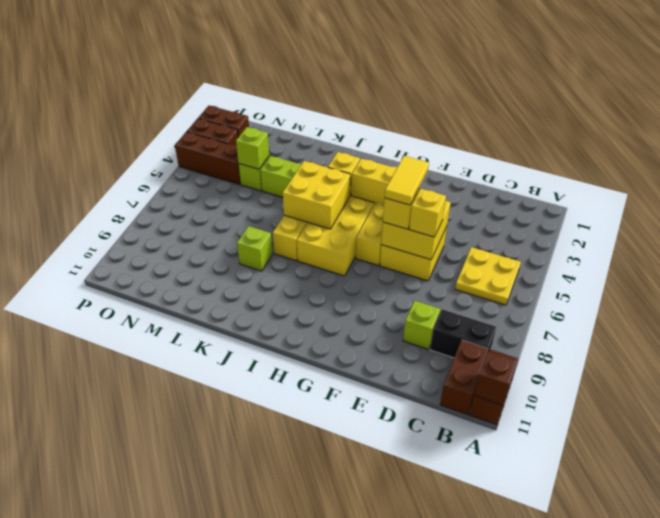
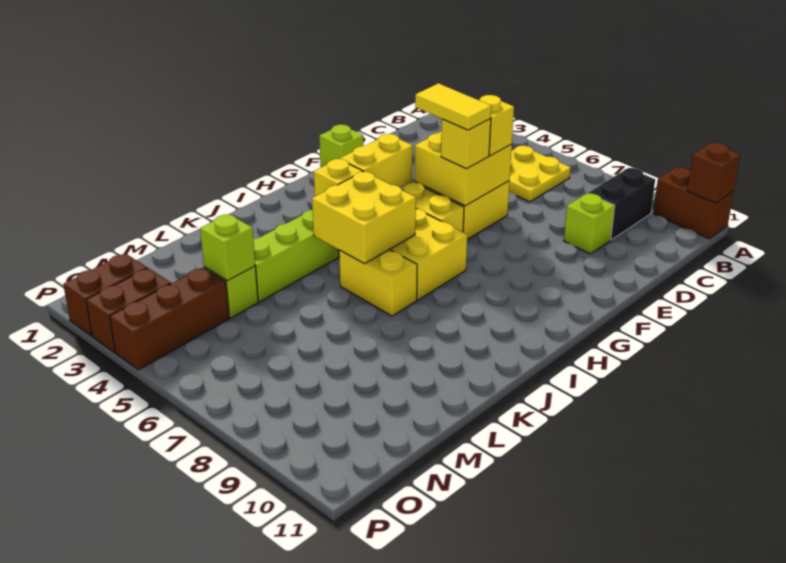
brown 1x2 brick [440,340,489,414] -> none
lime 1x1 brick [237,226,273,271] -> lime 1x1 brick moved to [319,125,363,167]

